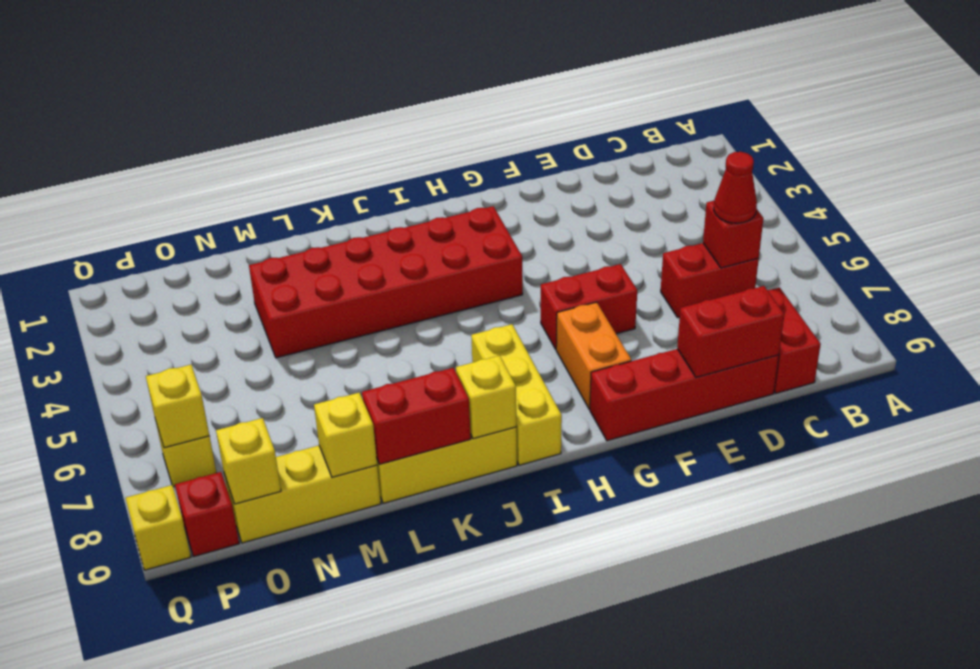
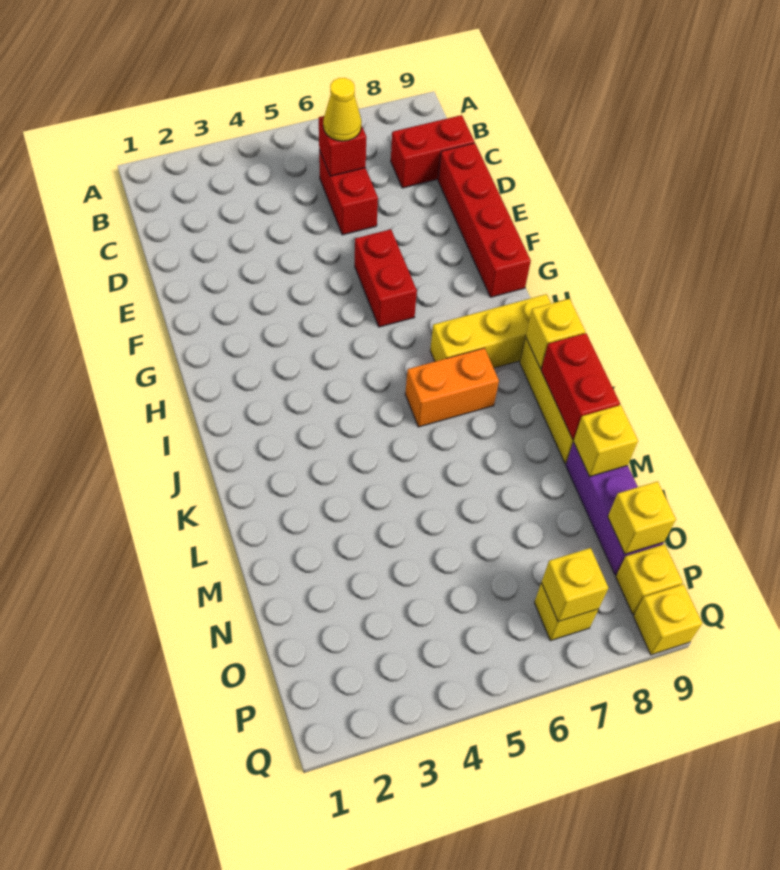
red 1x1 cone [714,152,757,223] -> yellow 1x1 cone [323,78,362,141]
red 1x2 brick [677,286,784,378] -> none
orange 1x2 brick [556,302,631,409] -> orange 1x2 brick moved to [405,348,499,427]
red 2x6 brick [249,206,523,358] -> none
yellow 1x3 brick [224,446,381,543] -> purple 1x3 brick [566,442,664,575]
red 1x1 brick [175,472,239,557] -> yellow 1x1 brick [616,544,683,614]

